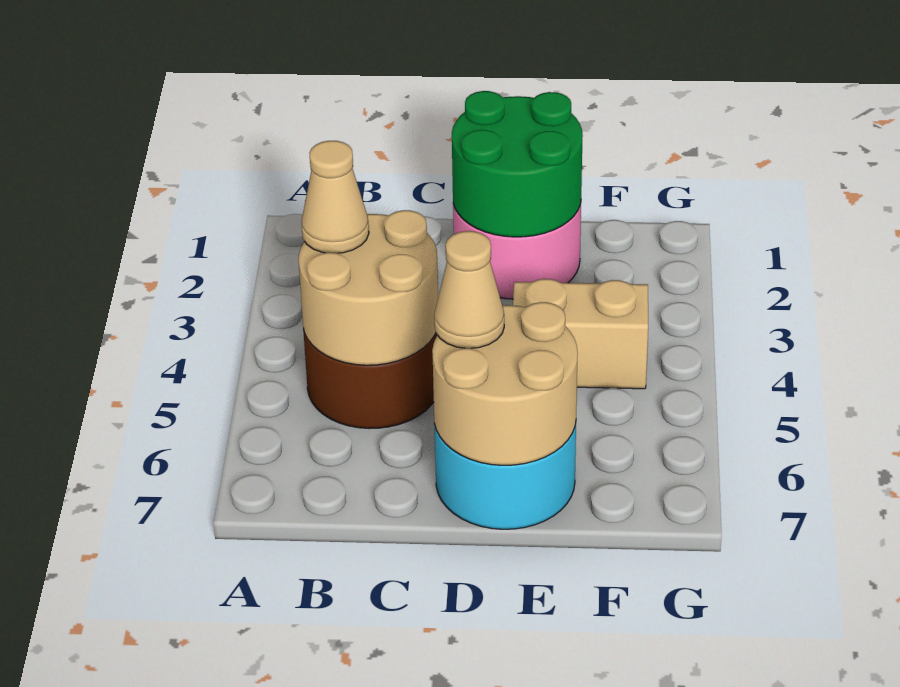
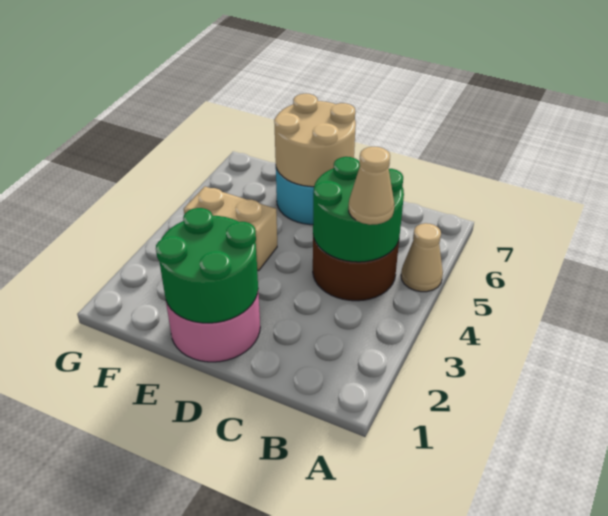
tan 2x2 round brick [299,210,438,365] -> green 2x2 round brick [313,157,404,262]
tan 1x1 cone [434,231,504,348] -> tan 1x1 cone moved to [401,223,443,292]

